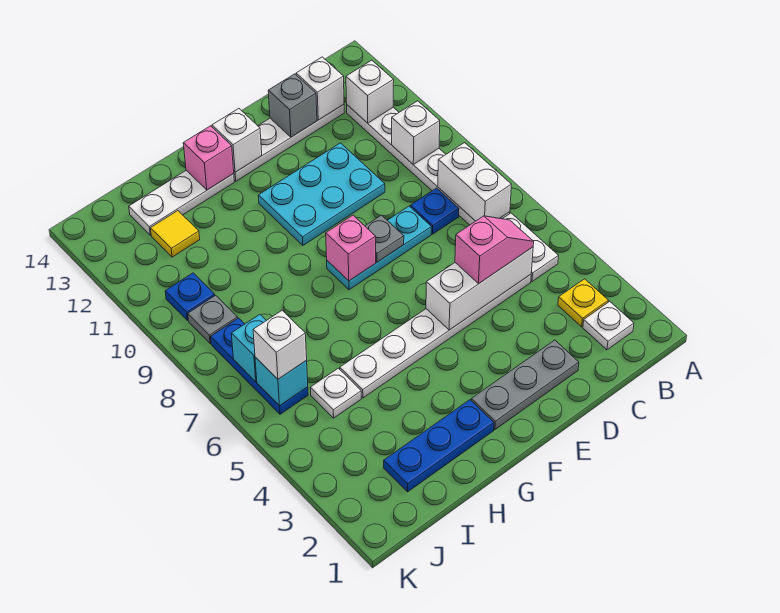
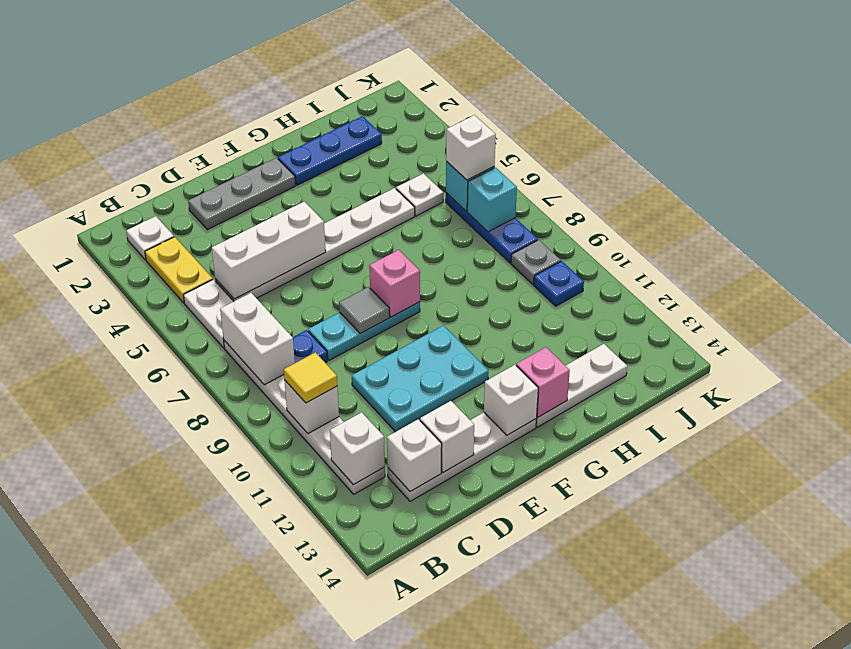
yellow 1x1 plate [558,279,608,327] -> yellow 1x2 plate [145,237,213,303]
pink 1x2 slope [455,216,534,284] -> none
grey 1x1 brick [268,74,317,137] -> white 1x1 brick [420,401,474,472]
grey 1x1 plate [365,215,404,262] -> grey 1x1 tile [339,287,390,334]
yellow 1x1 tile [150,211,200,257] -> yellow 1x1 tile moved to [284,352,337,403]

